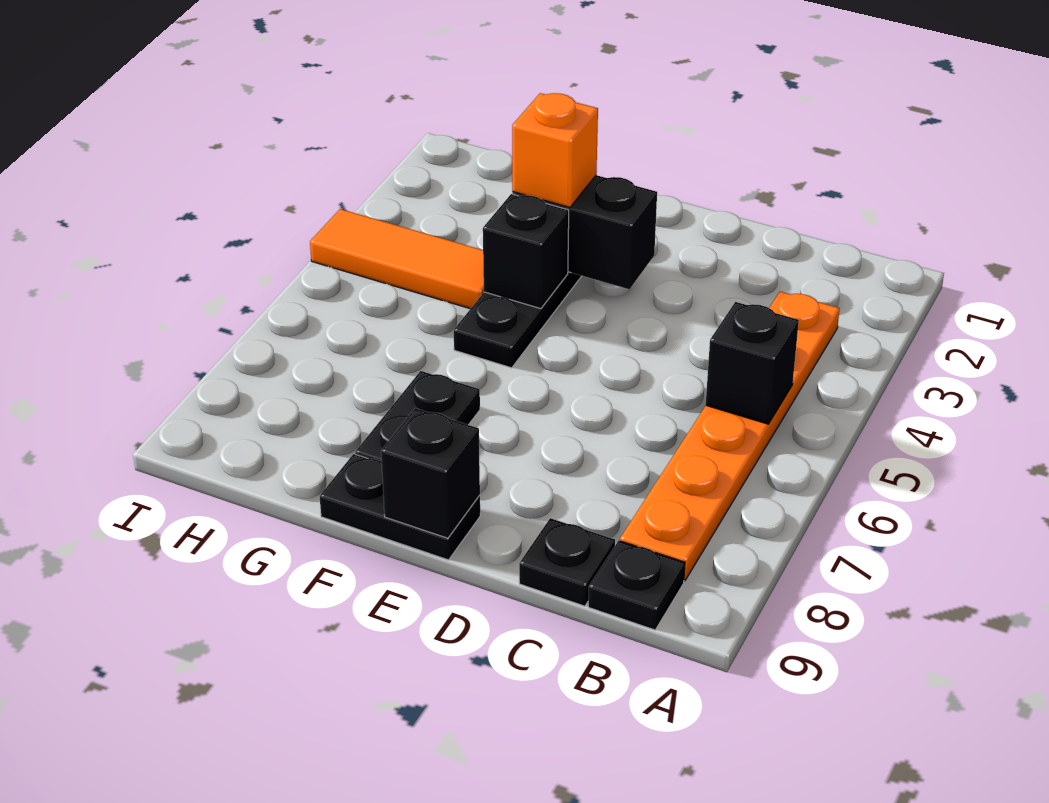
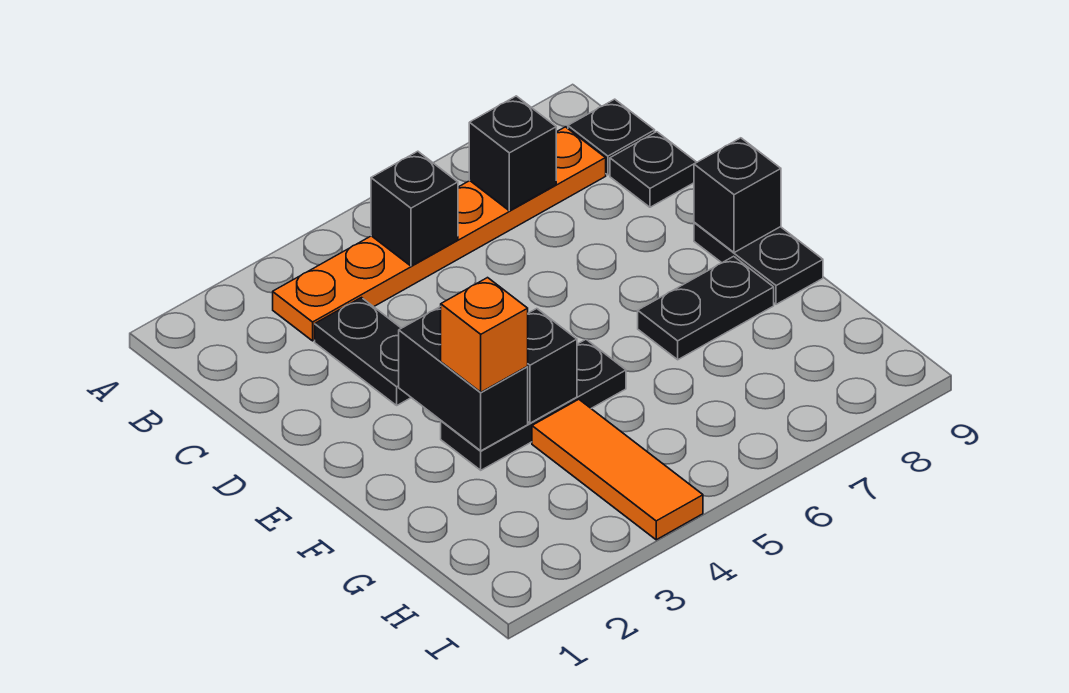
none -> black 1x1 brick [469,96,556,211]
none -> black 1x2 plate [315,298,411,405]

